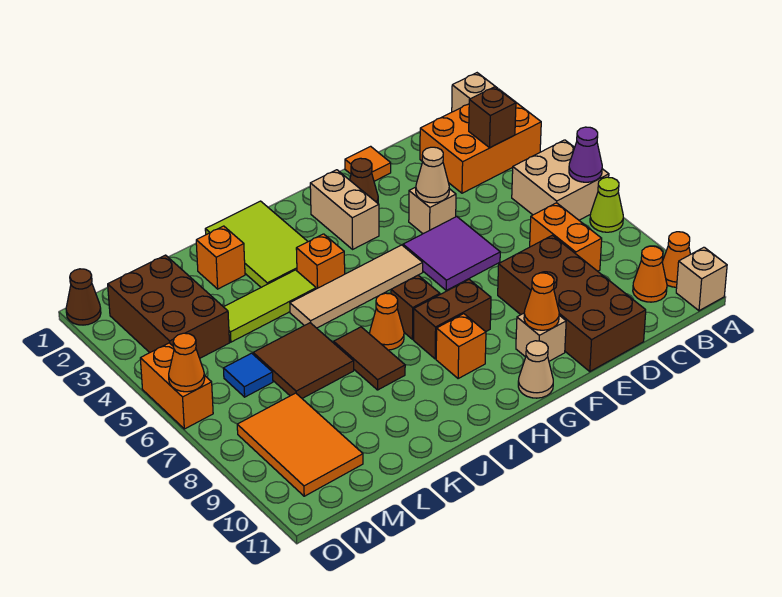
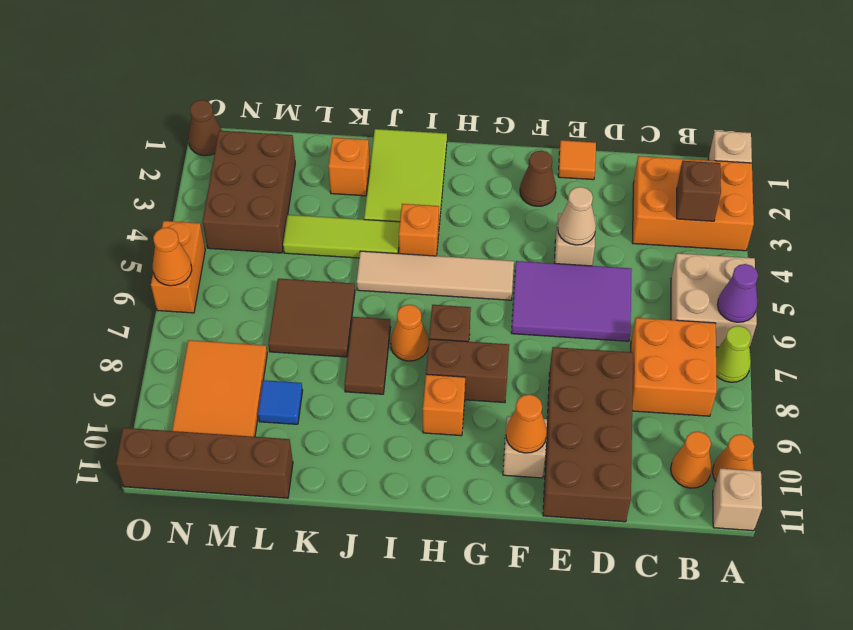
orange 1x2 brick [530,203,602,271] -> orange 2x2 brick [631,318,717,416]
purple 2x2 tile [403,216,500,290] -> purple 2x3 tile [511,261,632,341]
tan 1x2 brick [310,170,379,249] -> none
tan 1x1 cone [518,341,553,398] -> none
none -> brown 1x4 brick [116,428,293,498]
blue 1x1 tile [223,353,273,397] -> blue 1x1 tile moved to [258,380,303,424]

